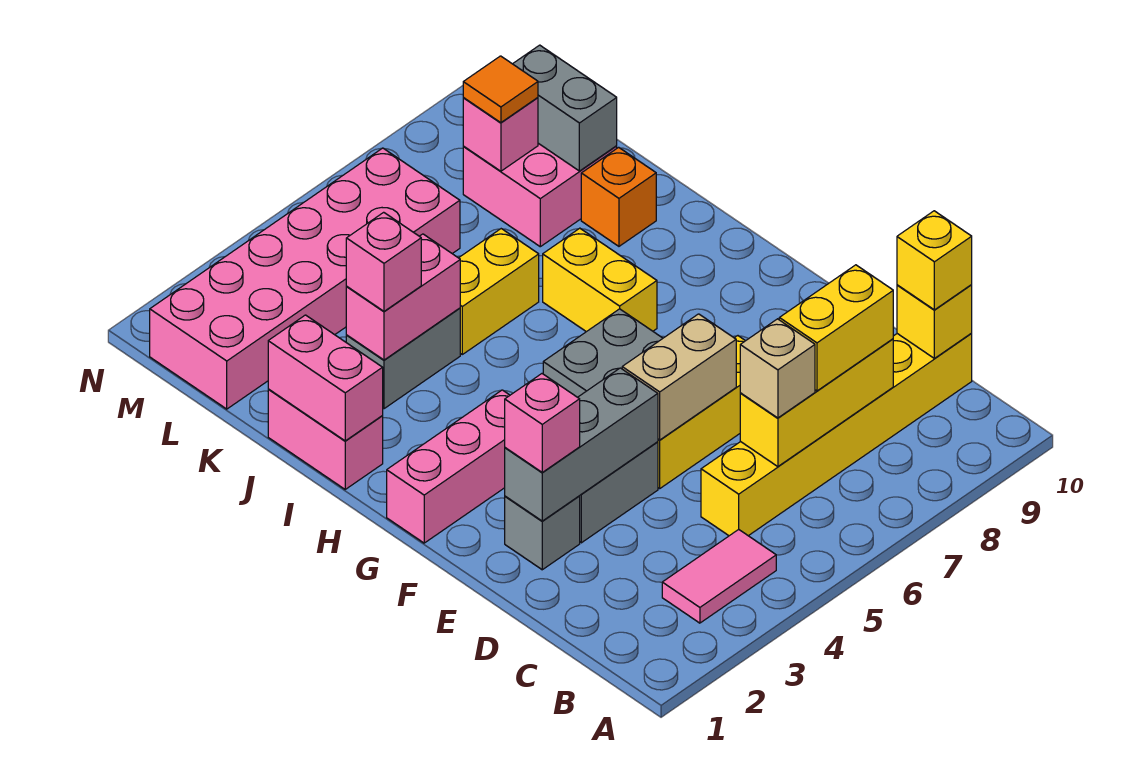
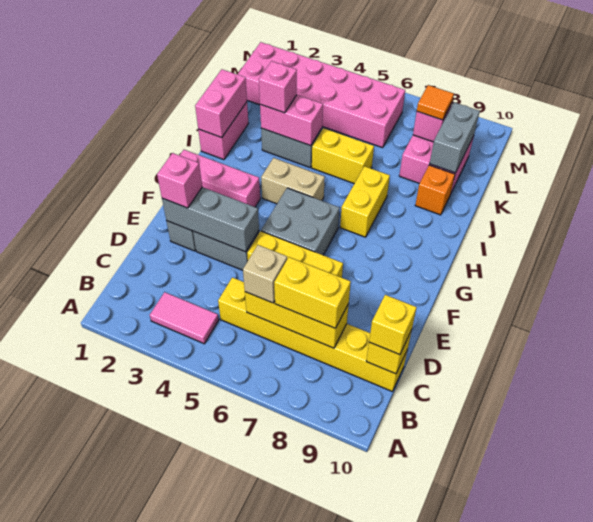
tan 1x2 brick [622,314,736,440] -> tan 1x2 brick moved to [261,158,325,204]

